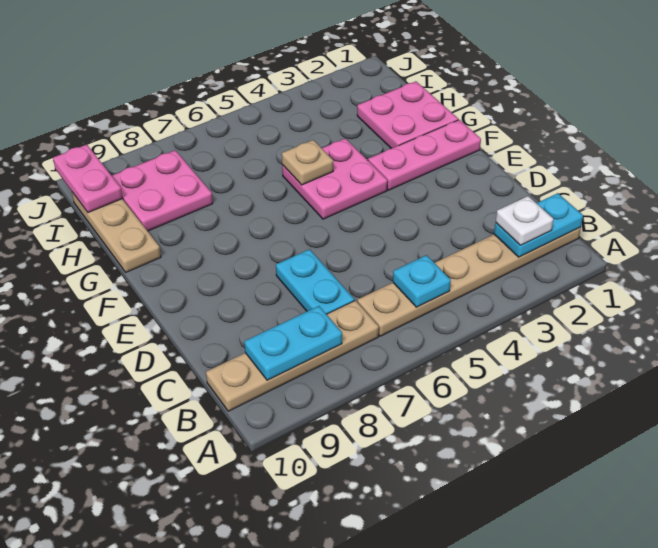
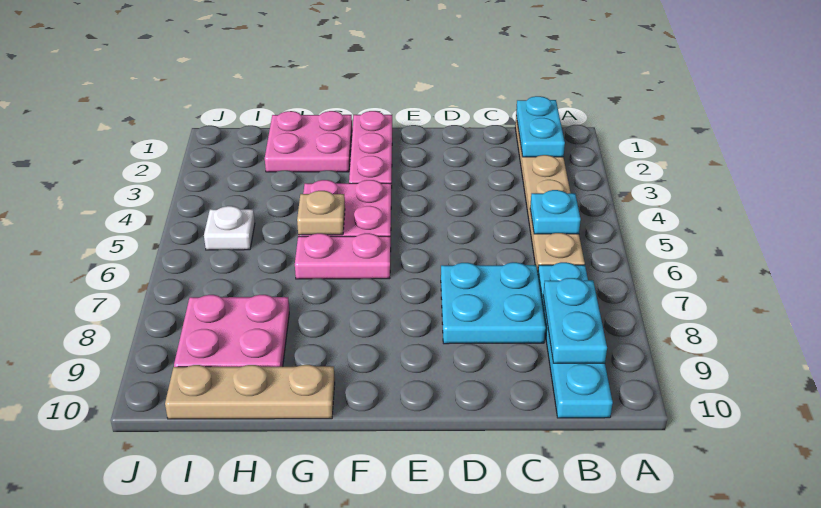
white 1x1 plate [496,196,553,245] -> white 1x1 plate moved to [204,206,255,250]
tan 1x4 plate [206,301,379,411] -> cyan 1x4 plate [538,262,613,418]
cyan 1x2 plate [276,249,354,314] -> cyan 2x2 plate [441,262,546,344]
pink 1x2 plate [53,145,122,212] -> pink 1x2 plate moved to [295,233,391,279]

